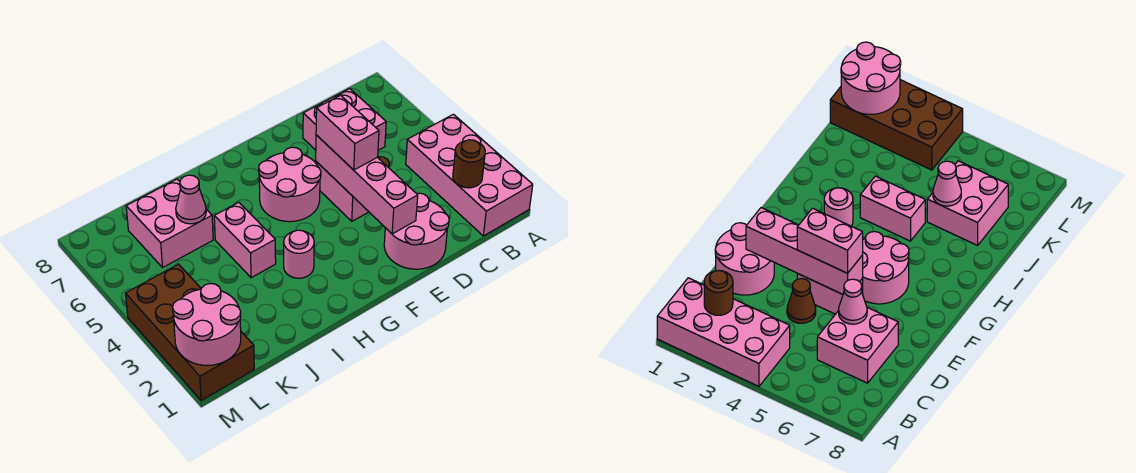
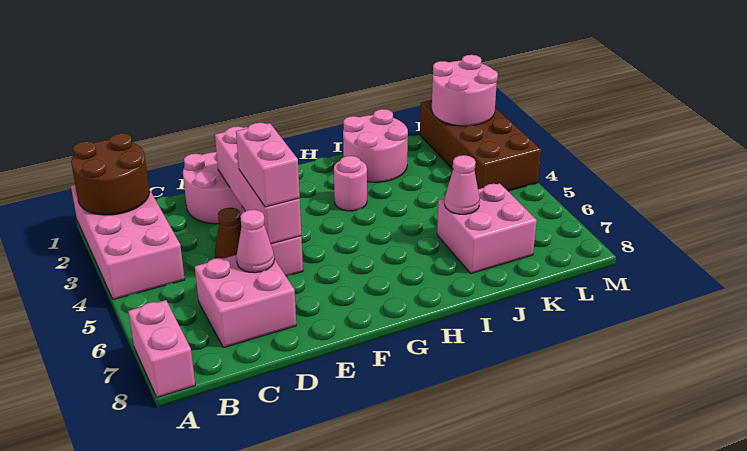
brown 1x1 round brick [453,140,485,188] -> brown 2x2 round brick [71,133,150,215]
pink 2x2 round brick [259,147,321,222] -> pink 2x2 round brick moved to [343,109,408,182]
pink 1x2 brick [214,202,276,278] -> pink 1x2 brick moved to [128,300,195,397]

